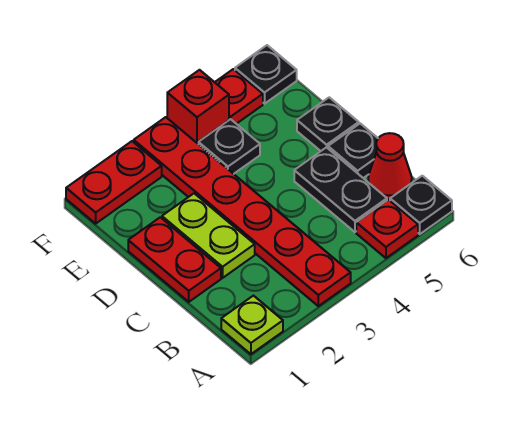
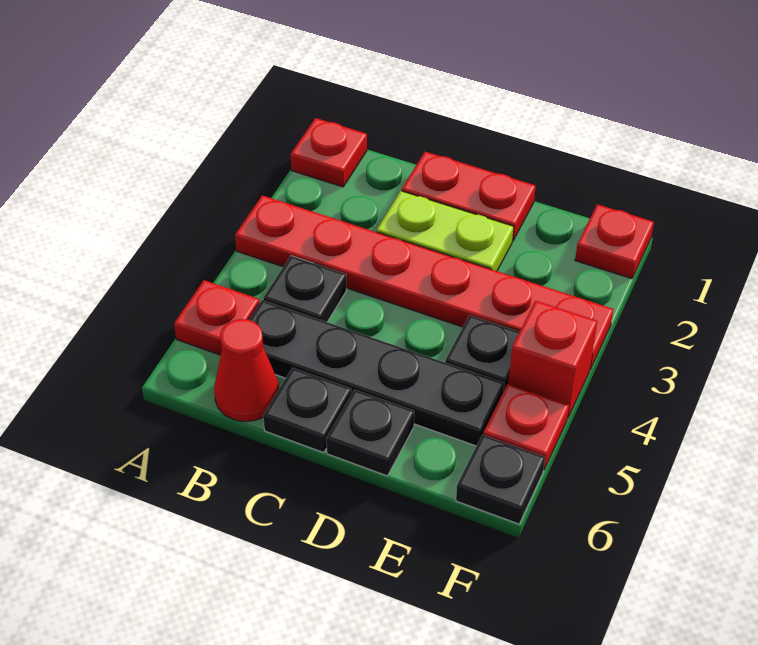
lime 1x1 plate [221,296,283,354] -> red 1x1 plate [291,118,367,187]
black 1x1 plate [390,176,452,234] -> black 1x1 plate moved to [263,256,347,322]
black 1x2 plate [294,147,387,232] -> black 1x4 plate [249,300,504,446]
red 1x2 plate [66,141,162,223] -> red 1x1 plate [575,204,654,279]

